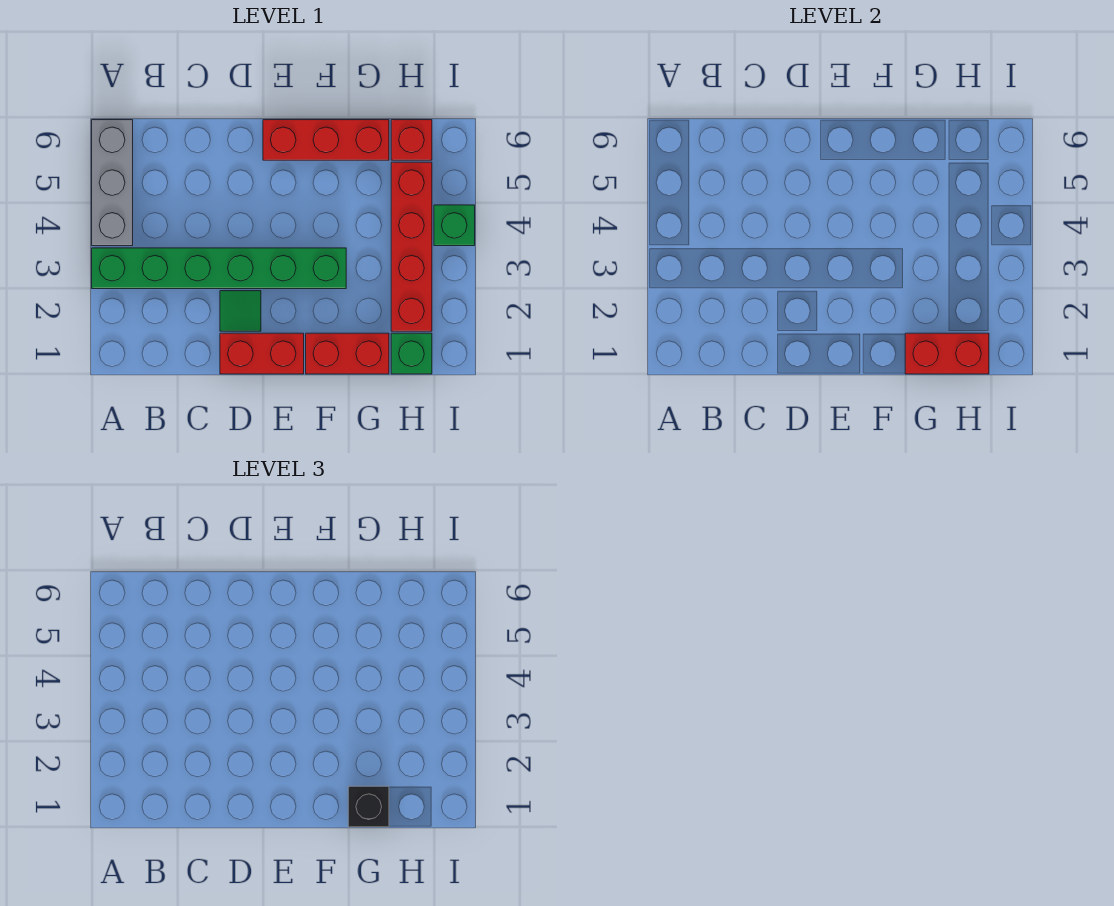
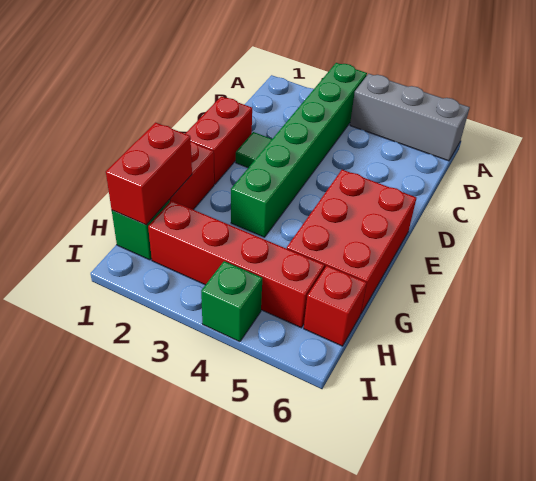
red 1x3 brick [263,120,389,160] -> red 2x3 brick [287,170,416,313]
black 1x1 brick [348,786,389,827] -> none

